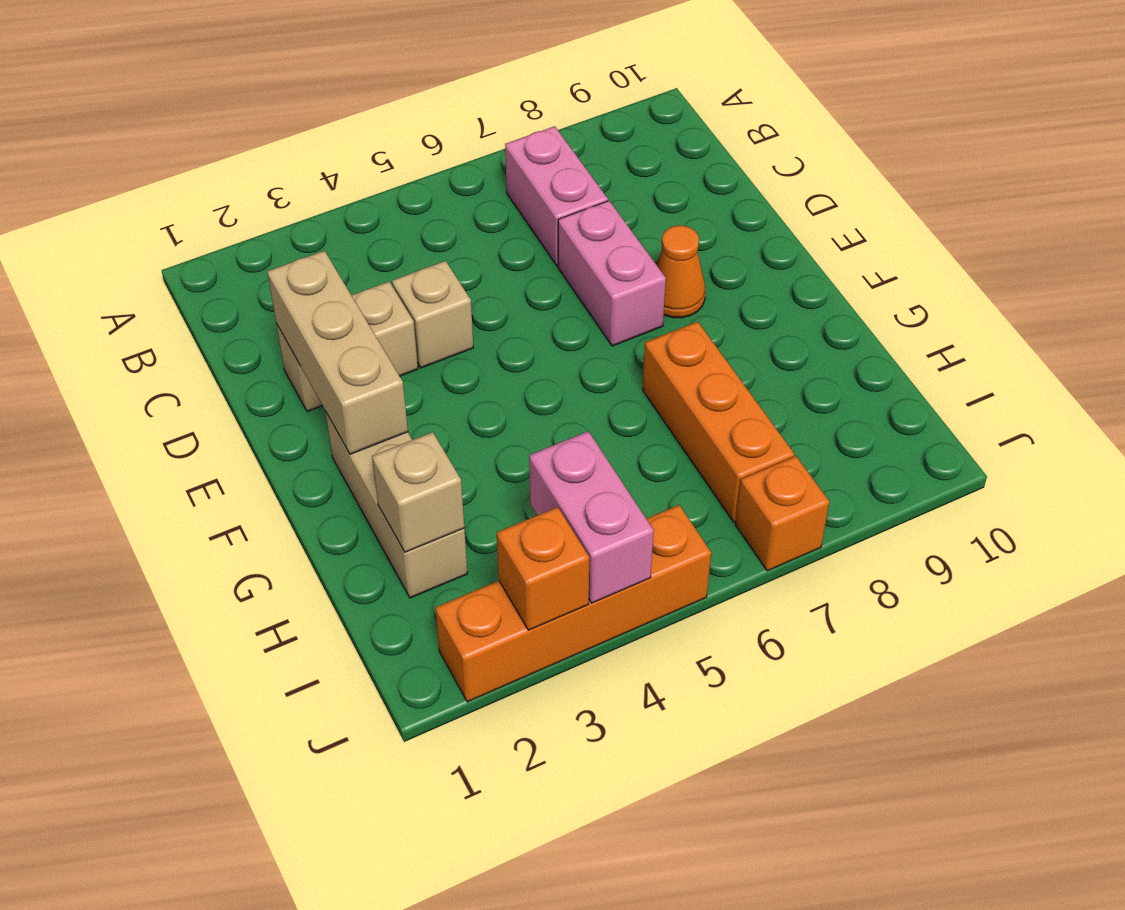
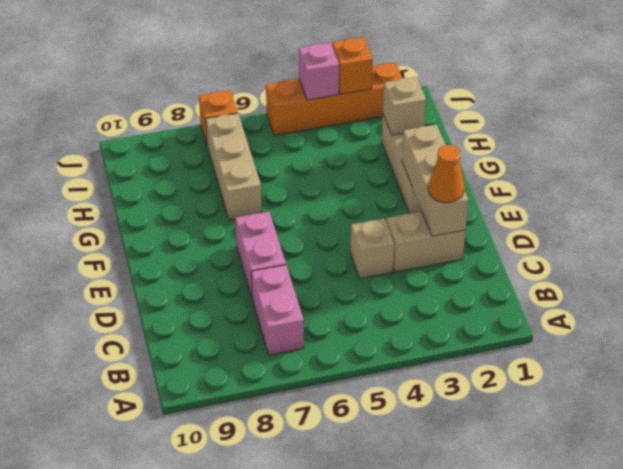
orange 1x1 cone [657,225,705,318] -> orange 1x1 cone moved to [428,145,464,203]
orange 1x3 brick [642,322,794,523] -> tan 1x3 brick [206,113,262,220]
pink 1x2 brick [529,431,654,603] -> pink 1x1 brick [299,43,339,100]

